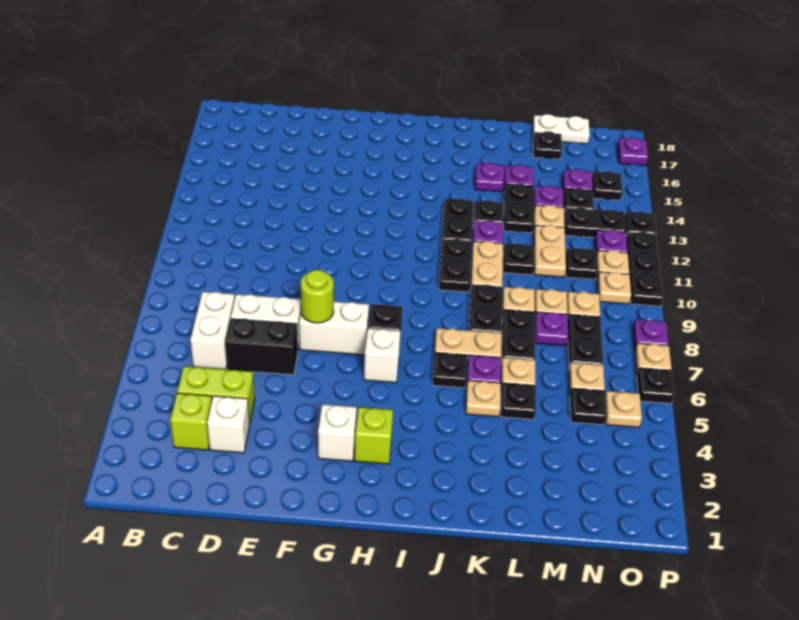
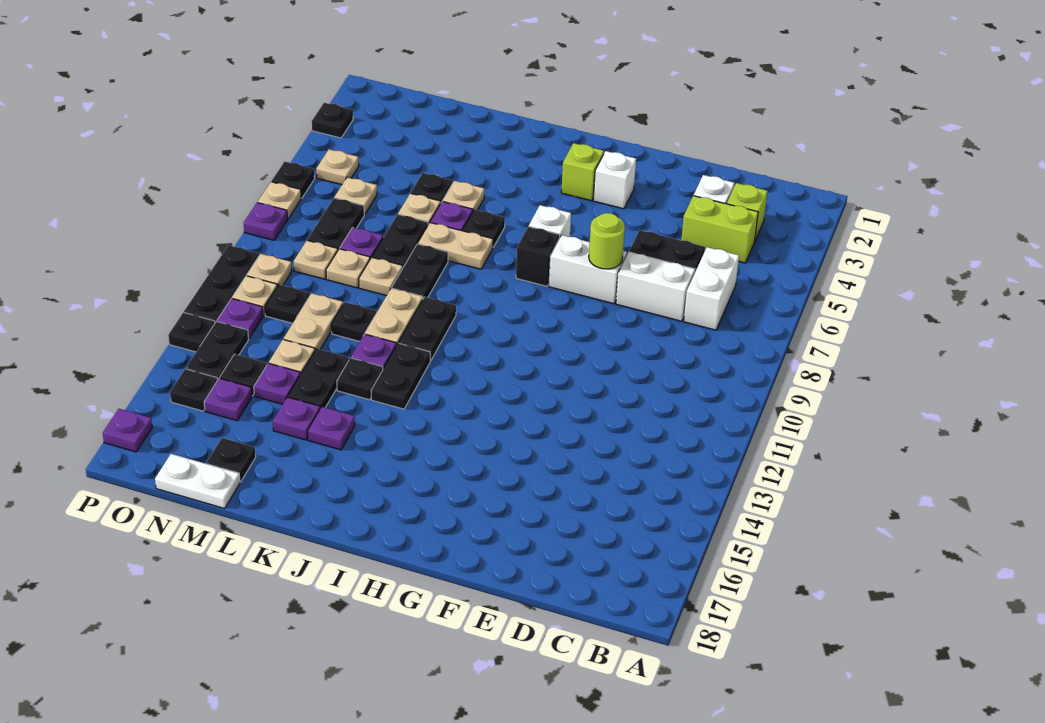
black 1x1 plate [570,388,606,425] -> black 1x1 plate moved to [312,103,353,138]
black 1x2 plate [564,207,626,238] -> black 1x2 plate turned to [186,321,248,380]

